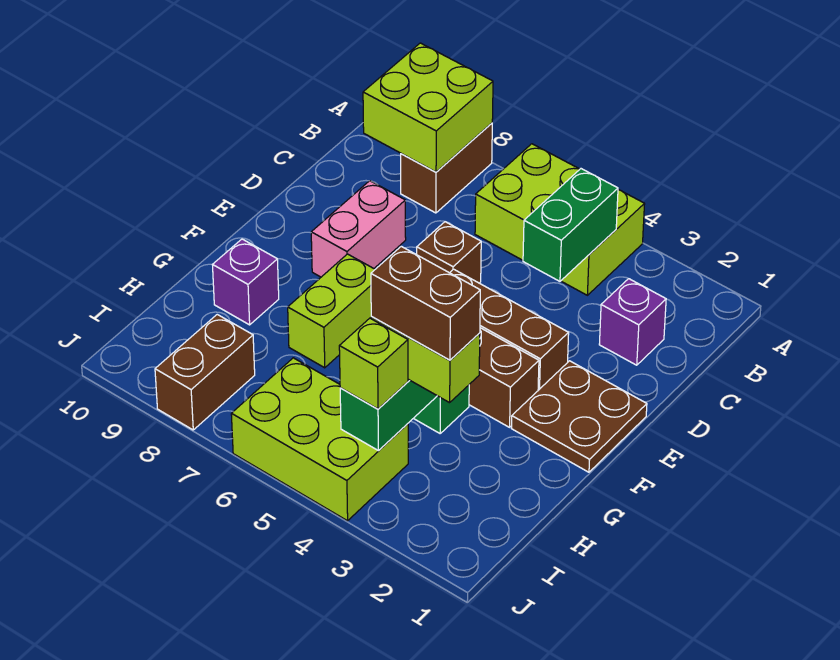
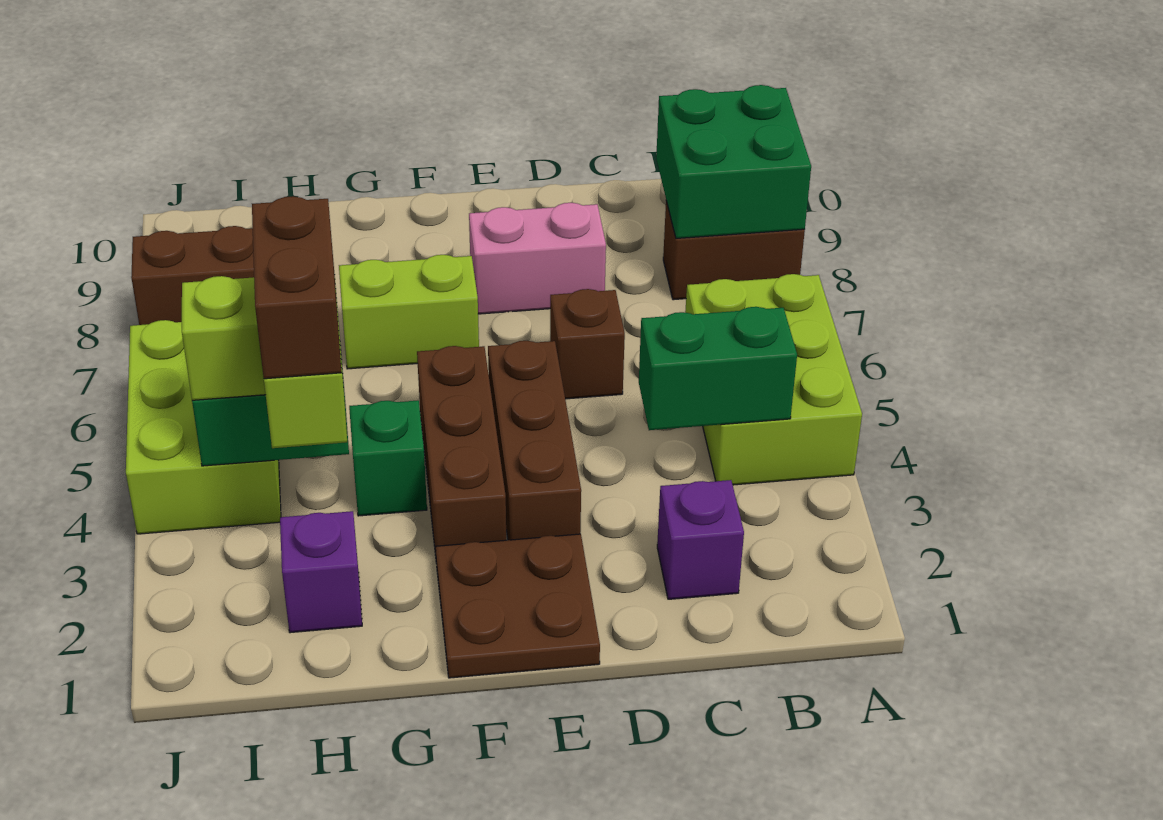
lime 2x2 brick [363,43,493,172] -> green 2x2 brick [656,85,811,238]
purple 1x1 brick [212,239,279,325] -> purple 1x1 brick moved to [280,511,362,633]

